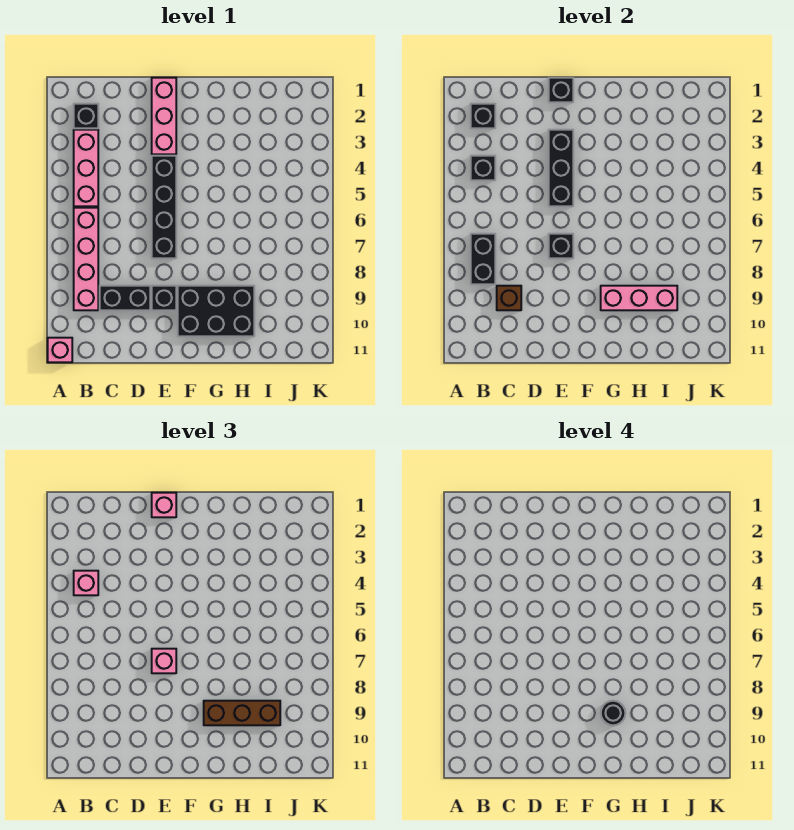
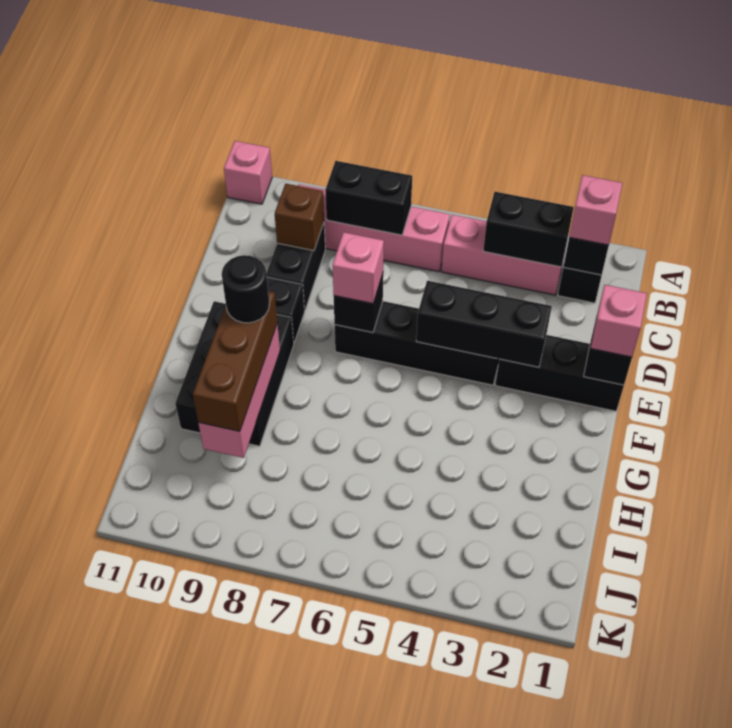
black 1x1 brick [471,156,495,180] -> black 1x2 brick [483,192,574,267]
pink 1x1 brick [74,571,98,595] -> pink 1x1 brick moved to [569,175,622,245]
pink 1x3 brick [152,78,176,154] -> black 1x3 brick [495,335,624,411]

